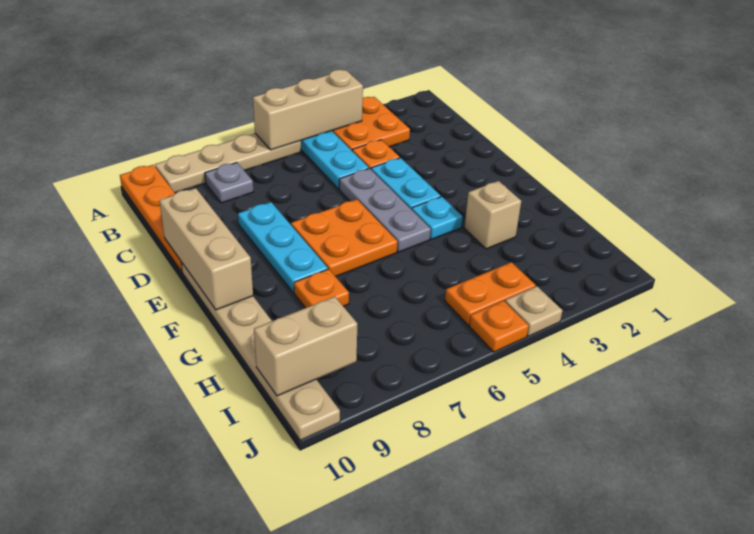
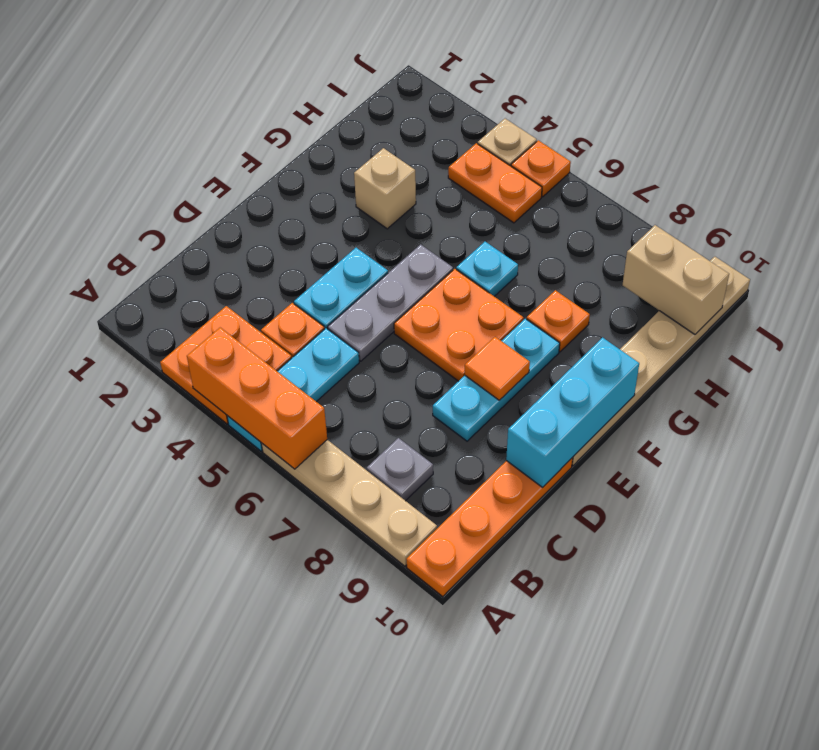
tan 1x3 brick [253,70,363,150] -> orange 1x3 brick [187,328,327,469]
tan 1x3 brick [159,188,253,310] -> cyan 1x3 brick [506,337,639,488]
none -> orange 1x1 tile [465,337,530,400]
cyan 1x1 plate [412,197,463,239] -> cyan 1x1 plate moved to [456,242,518,296]

